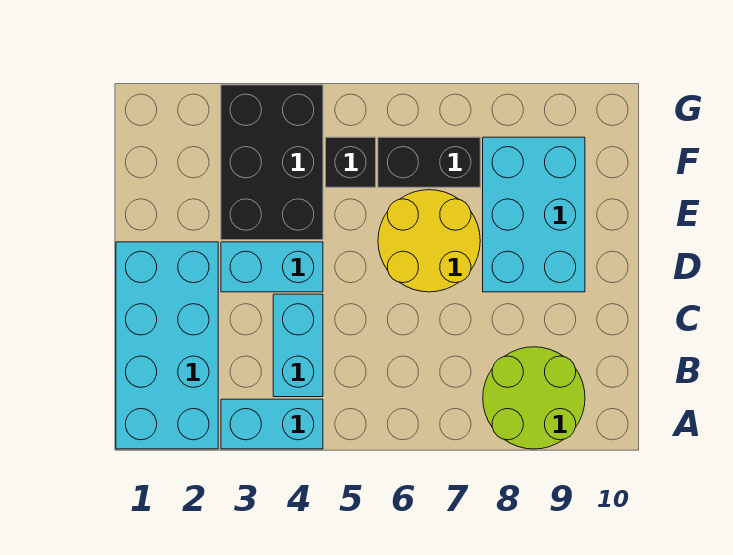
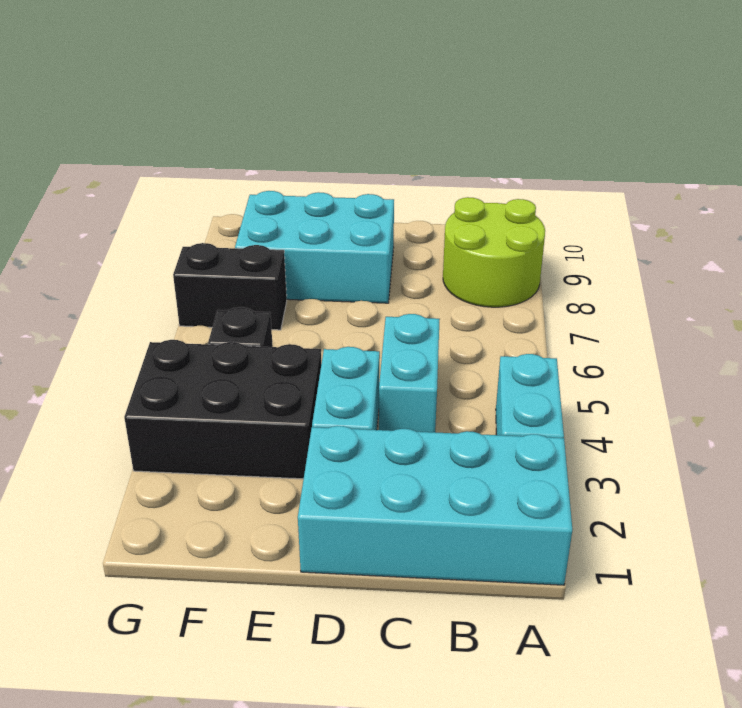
cyan 1x2 brick [273,294,323,397] -> cyan 1x2 brick turned to [379,314,440,432]
yellow 2x2 round brick [378,190,480,292] -> none
black 1x2 brick [378,137,480,187] -> black 1x2 brick turned to [173,243,287,330]

